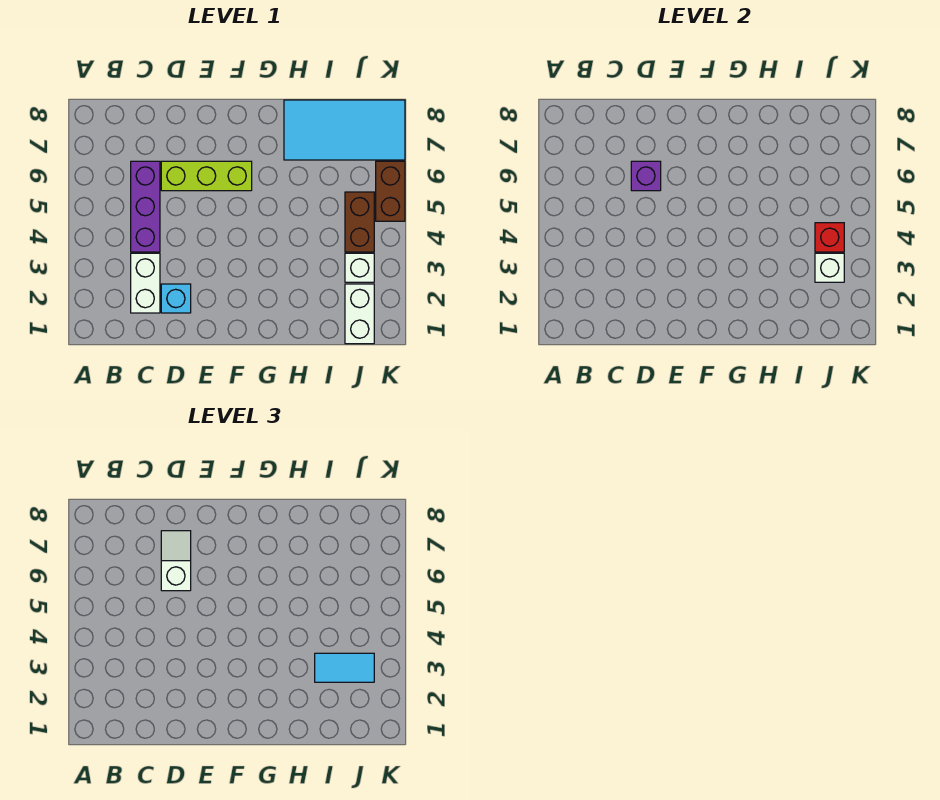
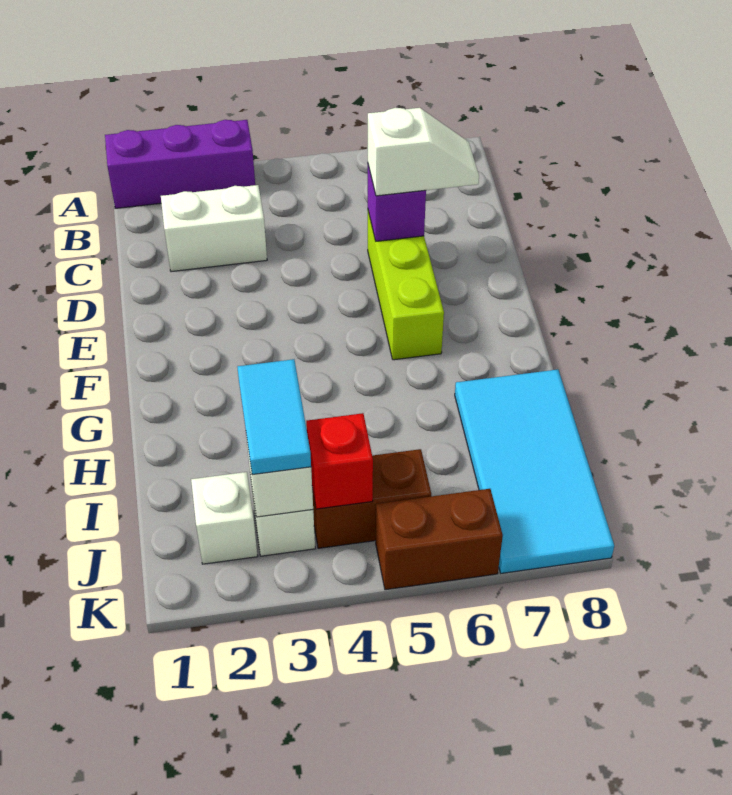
purple 1x3 brick [131,161,160,252] -> purple 1x3 brick moved to [105,120,255,208]
cyan 1x1 brick [161,284,191,313] -> none
white 1x2 brick [345,284,374,344] -> white 1x1 brick [191,472,258,564]

